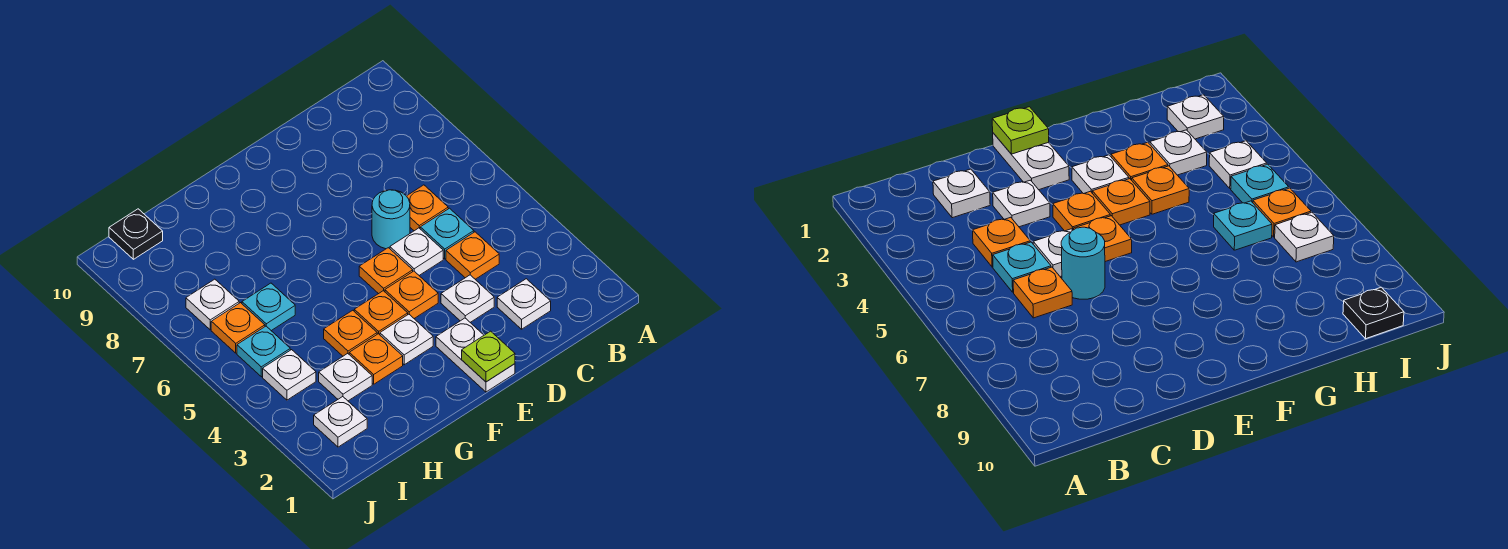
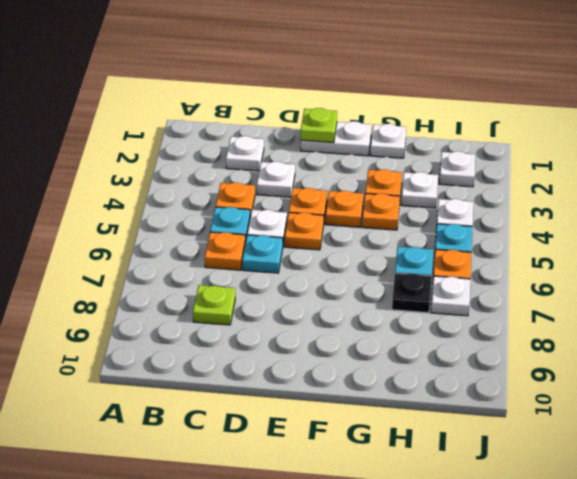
none -> lime 1x1 plate [193,285,235,325]
cyan 1x1 round brick [372,190,410,249] -> cyan 1x1 plate [242,235,283,273]
white 1x2 plate [436,318,515,392] -> white 1x2 plate turned to [301,121,372,156]
white 1x1 plate [380,314,433,365] -> white 1x1 plate moved to [370,124,406,158]
black 1x1 plate [109,209,163,259] -> black 1x1 plate moved to [392,273,432,313]

